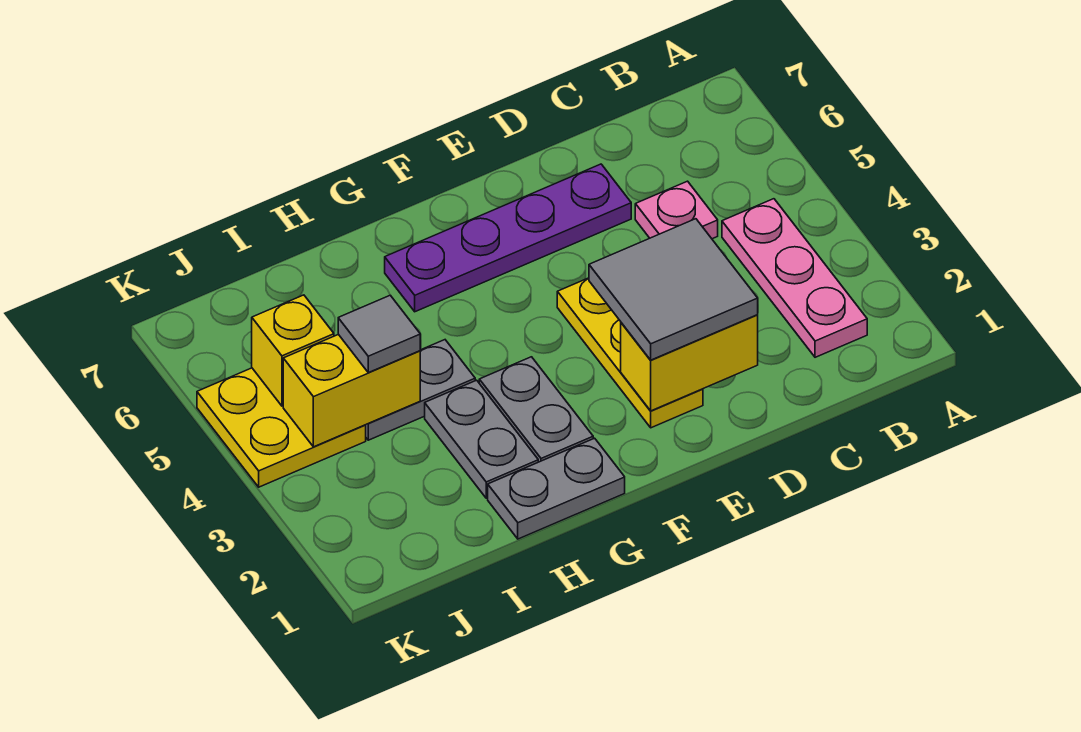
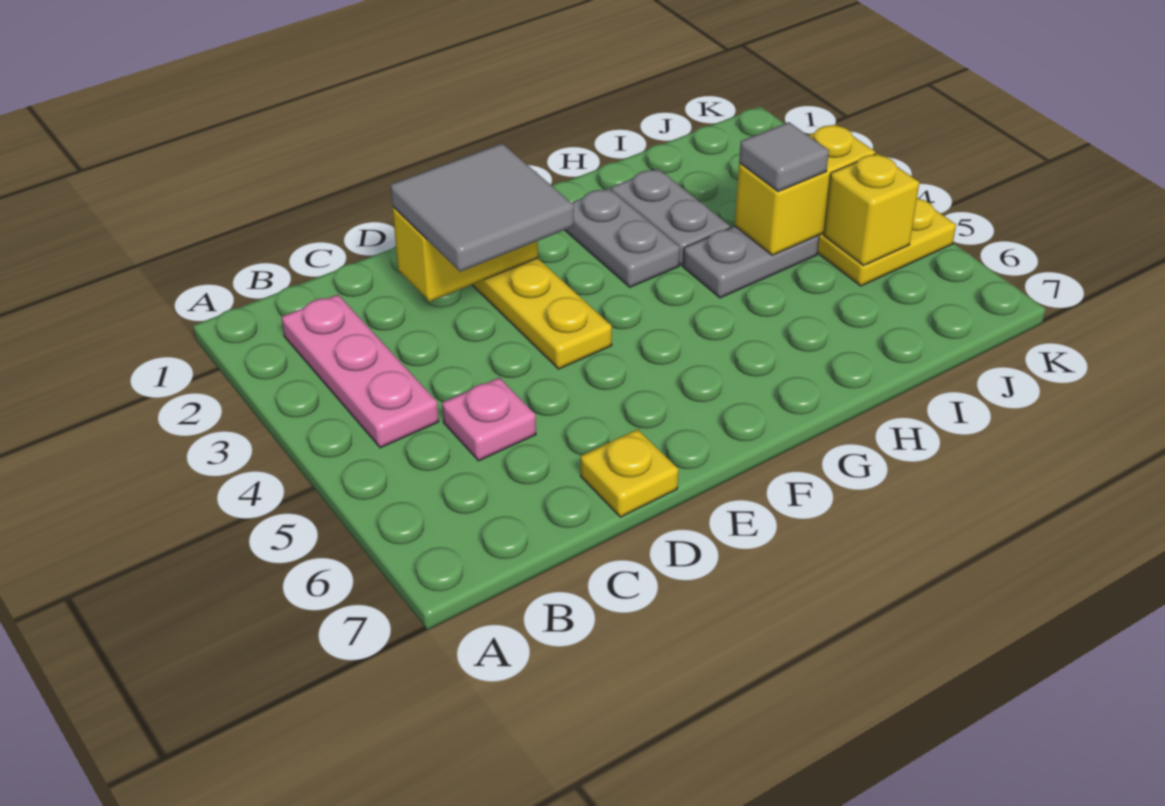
purple 1x4 plate [385,164,631,312] -> none
none -> yellow 1x1 plate [581,429,678,517]
grey 1x2 plate [488,438,625,539] -> none

